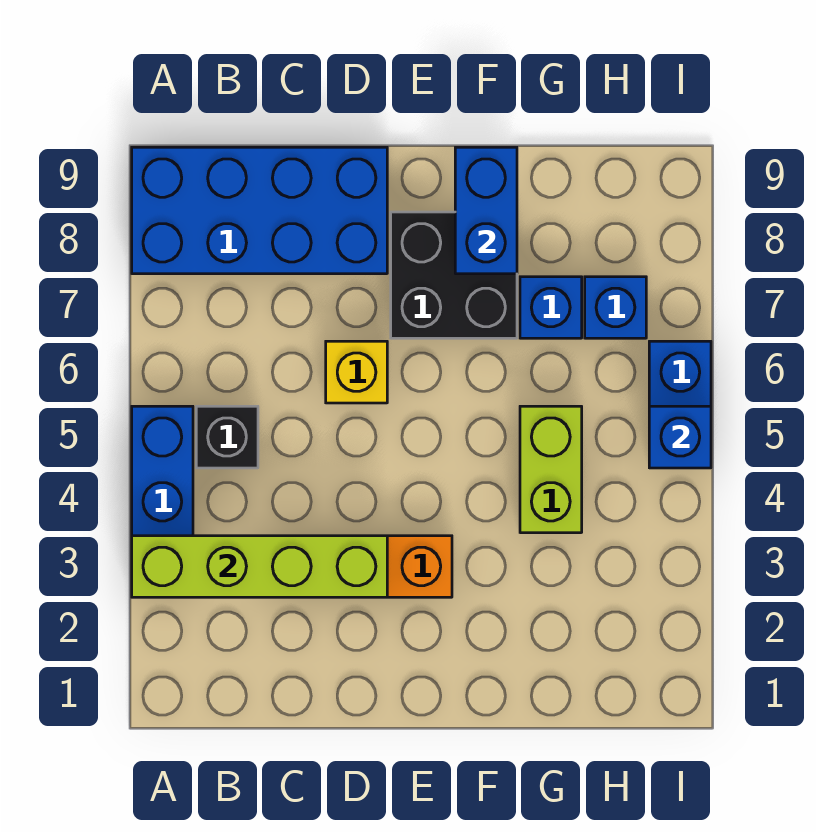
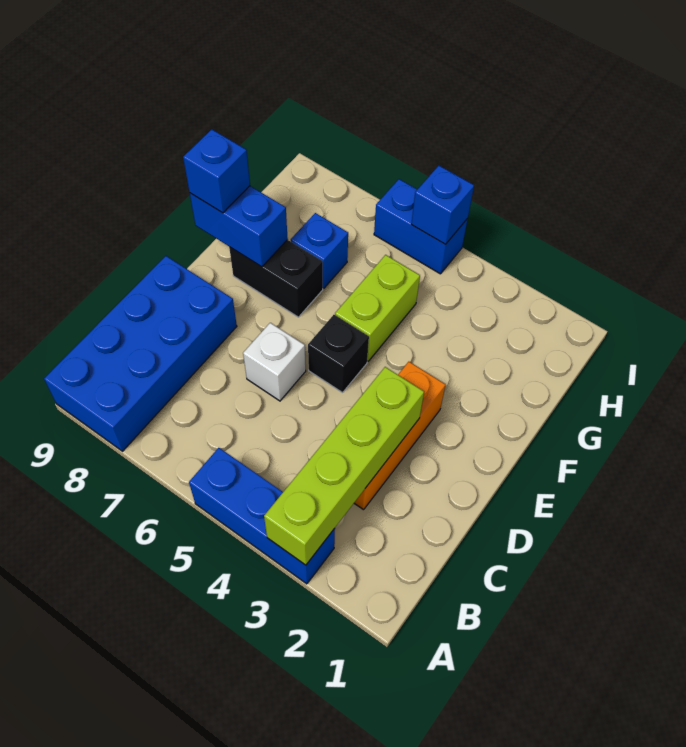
black 1x1 brick [196,406,258,468] -> black 1x1 brick moved to [308,315,369,393]
yellow 1x1 brick [326,341,387,403] -> white 1x1 brick [243,323,306,401]
black 2x2 brick [391,212,517,338] -> black 1x2 brick [229,240,323,317]
lime 1x2 brick [520,406,582,533] -> lime 1x2 brick turned to [335,255,420,361]
blue 1x1 brick [585,277,646,338] -> blue 1x1 brick moved to [183,129,250,213]

